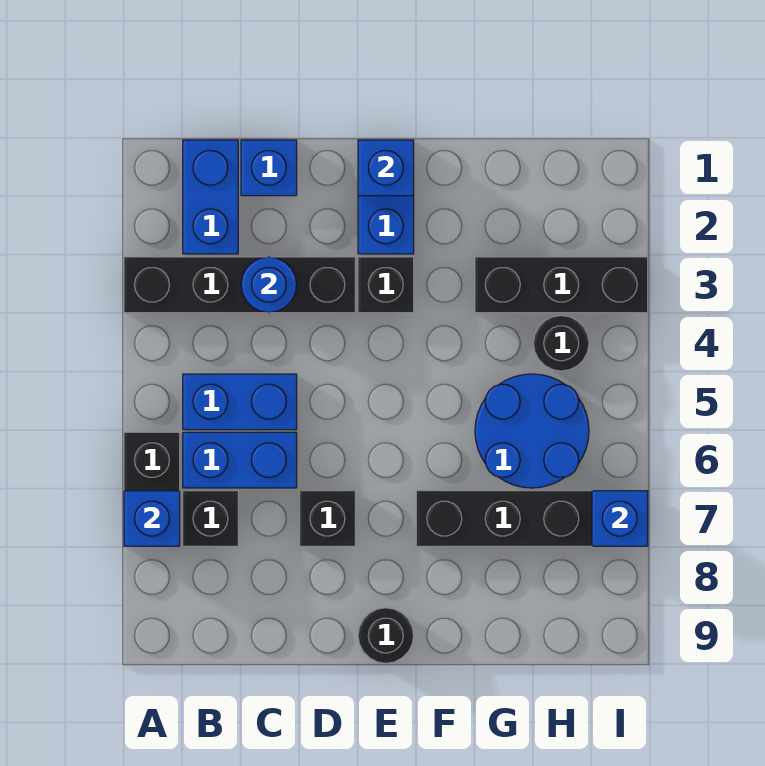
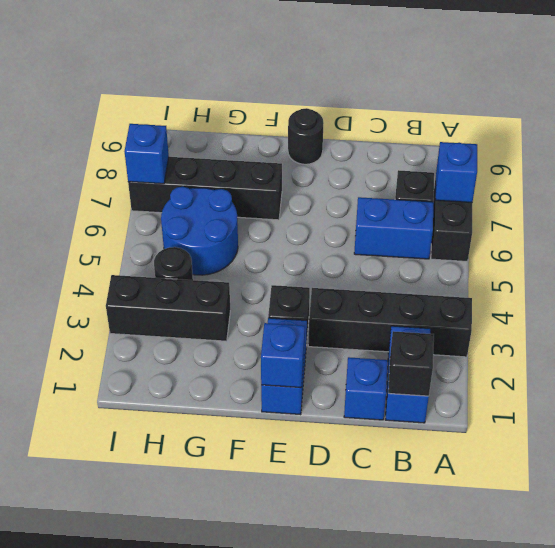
blue 1x2 brick [183,374,297,430] -> none
blue 1x1 round brick [241,257,297,313] -> none
black 1x1 brick [300,491,355,546] -> black 1x1 brick moved to [388,331,434,396]

